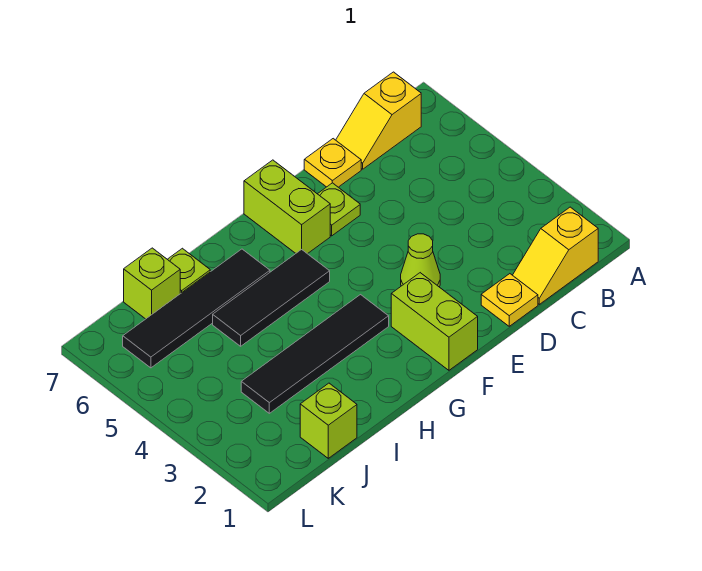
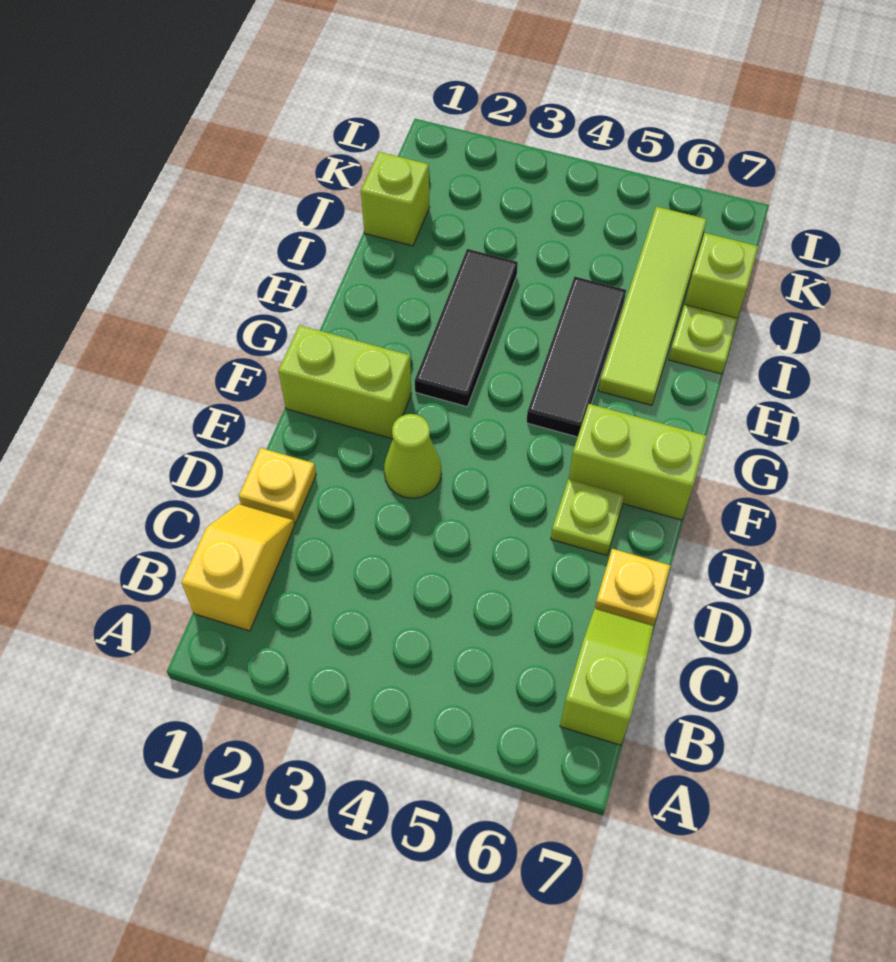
yellow 1x2 slope [336,72,421,169] -> lime 1x2 slope [560,608,654,745]
black 1x4 tile [241,295,389,413] -> black 1x3 tile [415,249,518,407]
black 1x4 tile [123,249,270,368] -> lime 1x4 tile [598,207,707,405]

